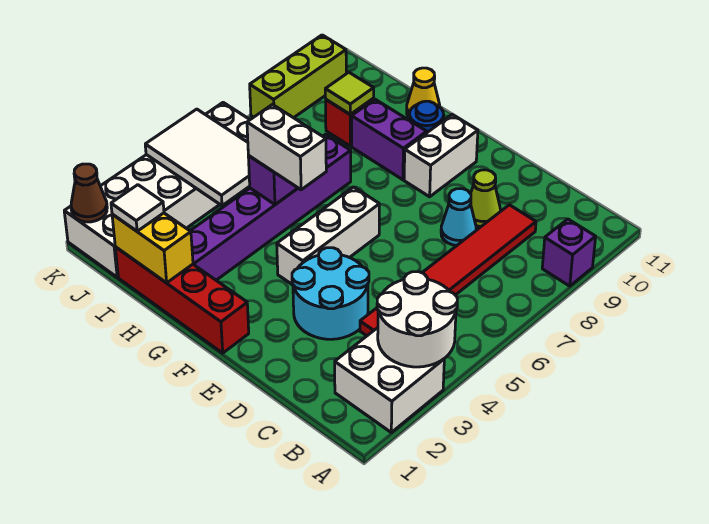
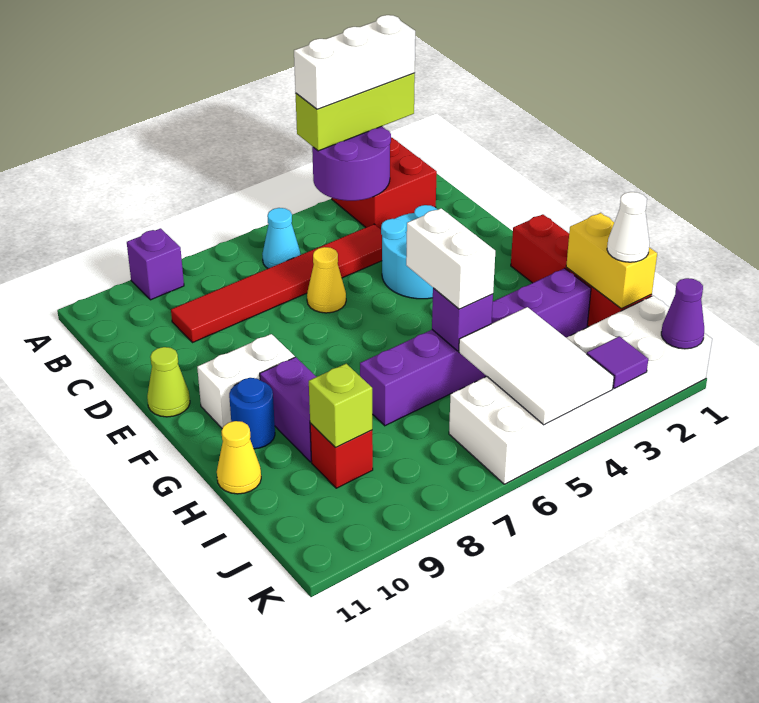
white 2x2 brick [335,328,444,432] -> red 2x2 brick [332,137,437,229]
white 2x2 round brick [377,272,457,367] -> purple 2x2 round brick [312,126,391,201]
none -> yellow 1x1 cone [307,247,346,313]
cyan 1x1 cone [441,189,476,246] -> cyan 1x1 cone moved to [262,208,301,268]
lime 1x1 cone [471,170,500,227] -> lime 1x1 cone moved to [147,347,190,417]
white 1x3 brick [277,187,379,285] -> white 1x3 brick moved to [294,15,415,109]
white 1x1 tile [111,185,164,231] -> white 1x1 cone [607,192,649,262]
lime 1x1 tile [325,72,374,114] -> lime 1x1 brick [309,364,372,447]
brown 1x1 cone [71,164,107,222] -> purple 1x1 cone [661,278,704,349]
none -> purple 1x1 tile [587,336,648,388]
lime 1x3 brick [250,35,346,118] -> lime 1x3 brick moved to [295,73,415,151]

